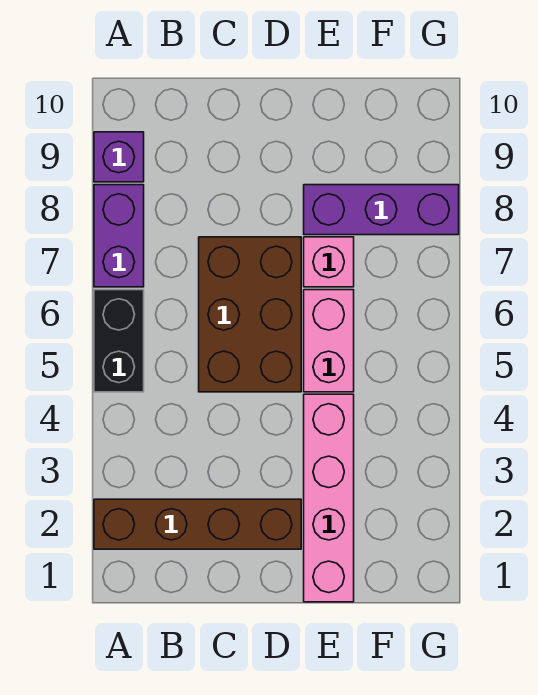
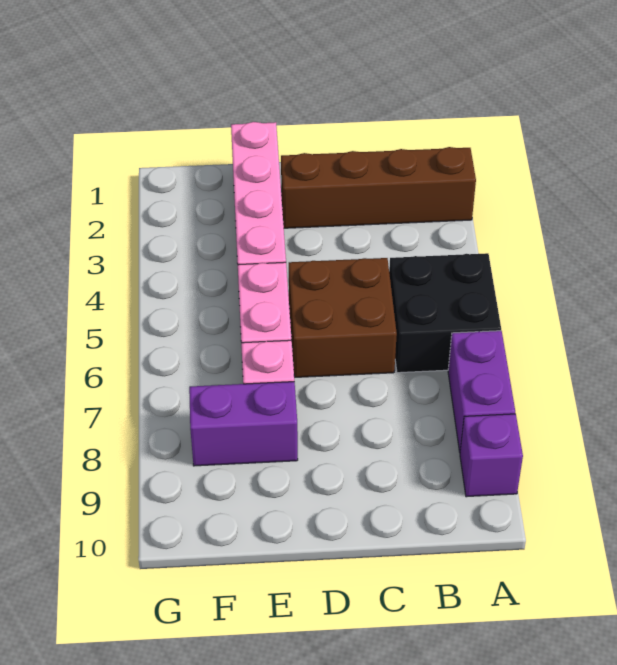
black 1x2 brick [94,290,144,392] -> black 2x2 brick [389,253,501,373]
brown 2x3 brick [199,237,301,392] -> brown 2x2 brick [289,258,397,378]
purple 1x3 brick [304,185,459,235] -> purple 1x2 brick [189,382,298,466]

